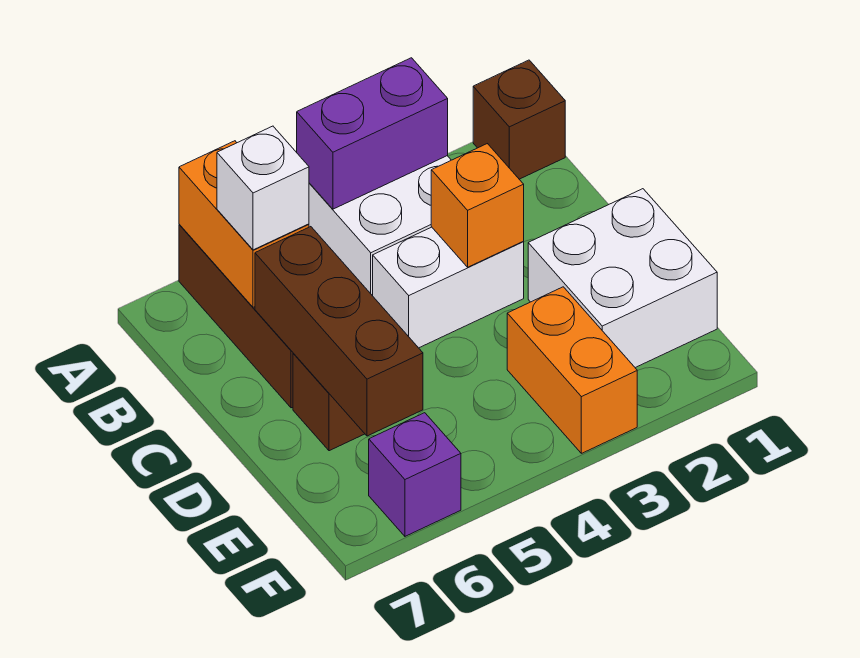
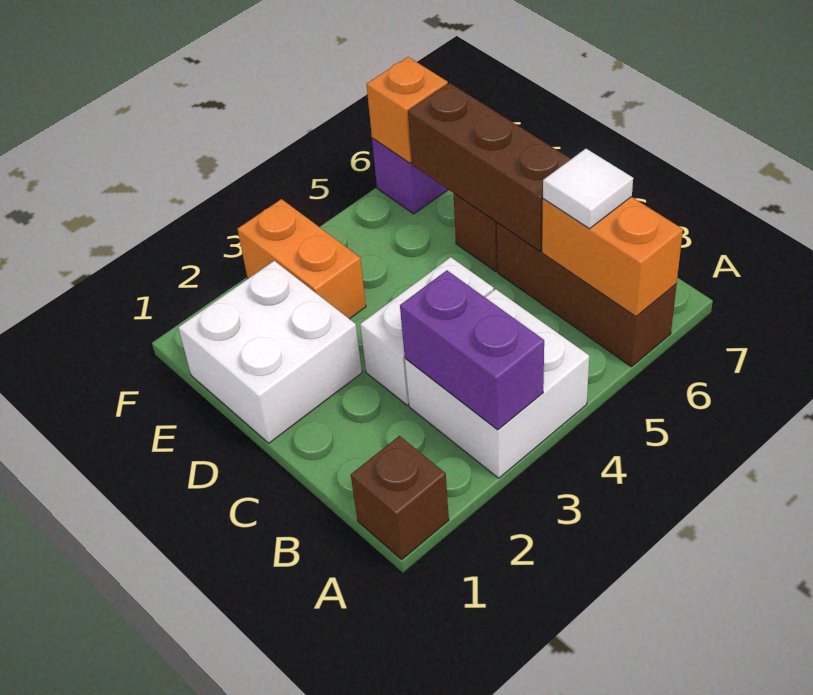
purple 1x2 brick [297,58,448,209] -> purple 1x2 brick turned to [400,270,544,430]
white 1x1 brick [217,126,309,250] -> white 1x1 tile [543,149,633,229]
orange 1x1 brick [431,144,524,267] -> orange 1x1 brick moved to [366,57,448,163]

